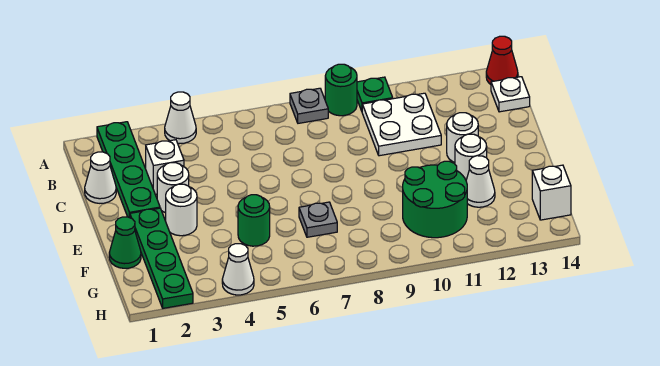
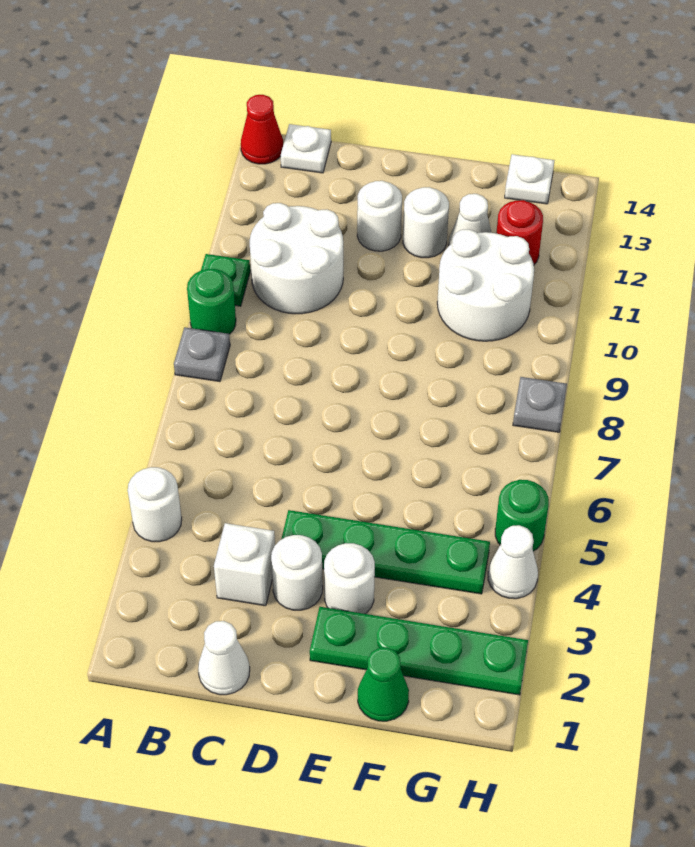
green 1x4 plate [97,122,160,218] -> green 1x4 plate moved to [282,510,490,594]
white 1x1 cone [165,92,196,144] -> white 1x1 round brick [128,467,182,542]
white 2x2 plate [362,93,441,156] -> white 2x2 round brick [250,203,343,314]
green 1x1 round brick [238,195,270,246] -> green 1x1 round brick moved to [495,480,549,551]
grey 1x1 plate [299,202,337,237] -> grey 1x1 plate moved to [513,377,567,432]
green 2x2 round brick [403,161,467,238] -> white 2x2 round brick [437,229,534,341]
none -> red 1x1 round brick [496,200,543,265]
white 1x1 brick [532,165,571,220] -> white 1x1 plate [505,154,555,204]

